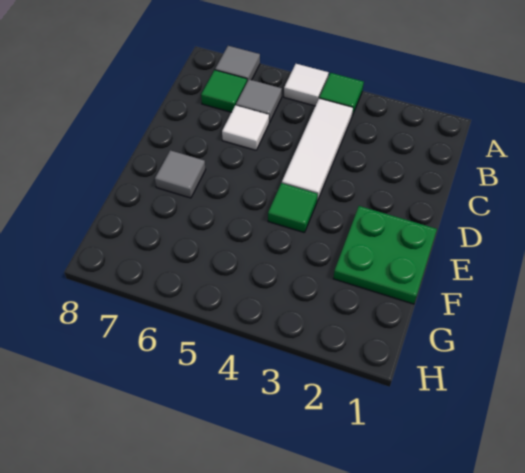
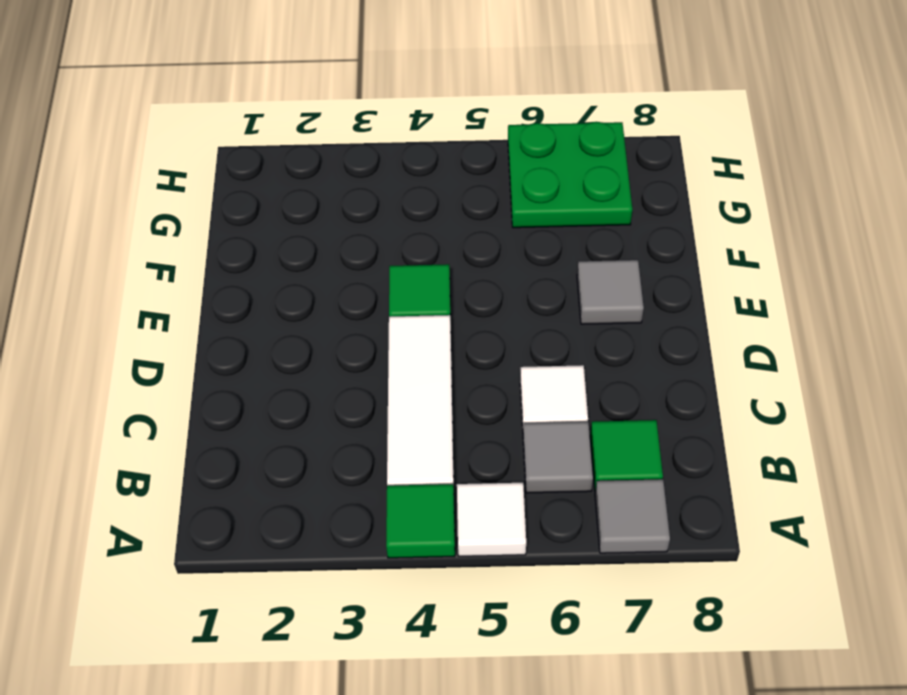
green 2x2 plate [333,206,437,304] -> green 2x2 plate moved to [508,122,632,228]

